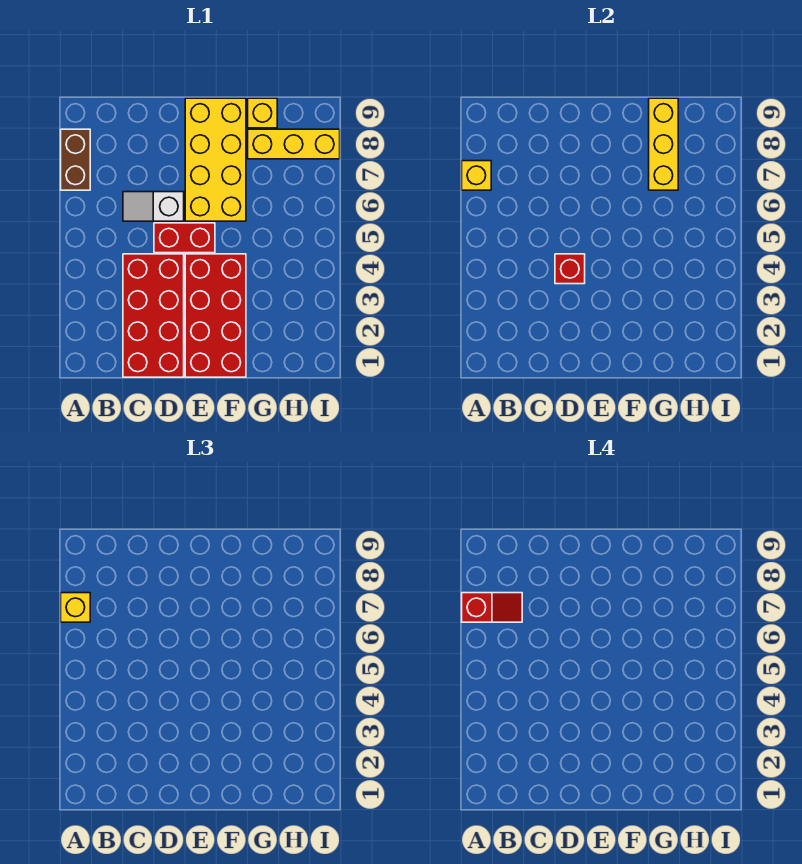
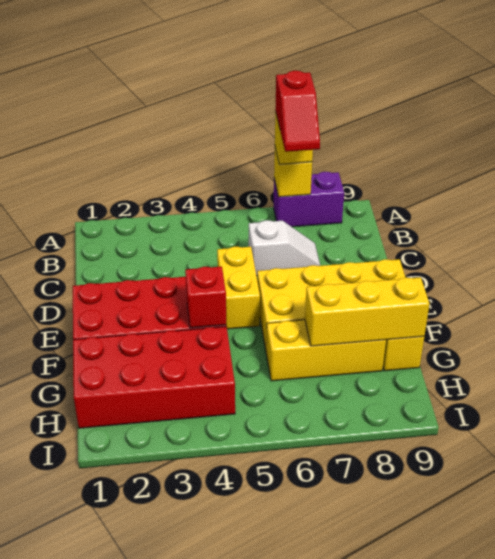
brown 1x2 brick [61,129,90,190] -> purple 1x2 brick [273,172,344,227]
red 2x4 brick [123,254,184,377] -> red 2x4 brick moved to [73,327,235,428]
white 1x2 slope [123,192,184,221] -> white 1x2 slope turned to [249,220,320,276]
red 1x1 brick [555,254,585,284] -> red 1x1 brick moved to [185,267,226,328]
red 1x2 brick [154,223,215,253] -> yellow 1x2 brick [217,247,260,329]
yellow 1x3 brick [248,129,340,159] -> yellow 1x3 brick turned to [266,320,386,381]

